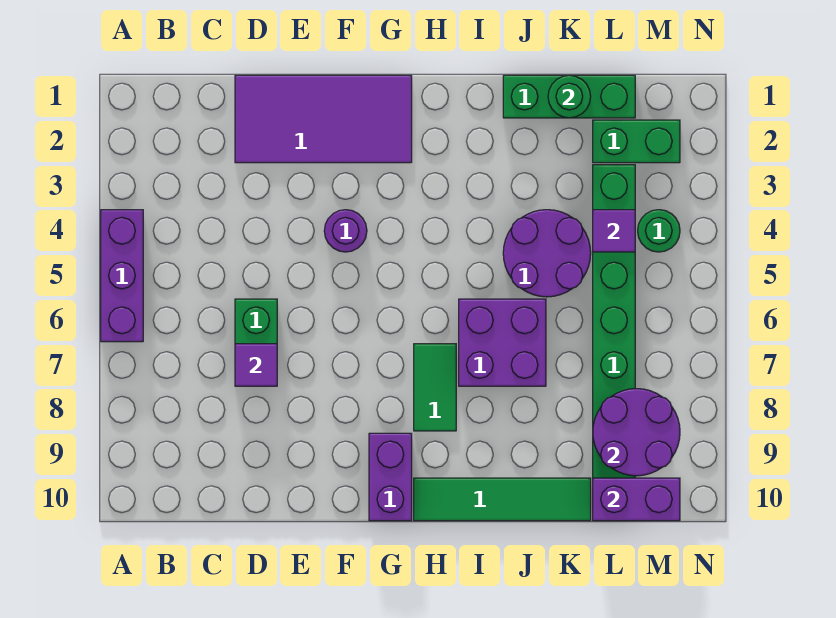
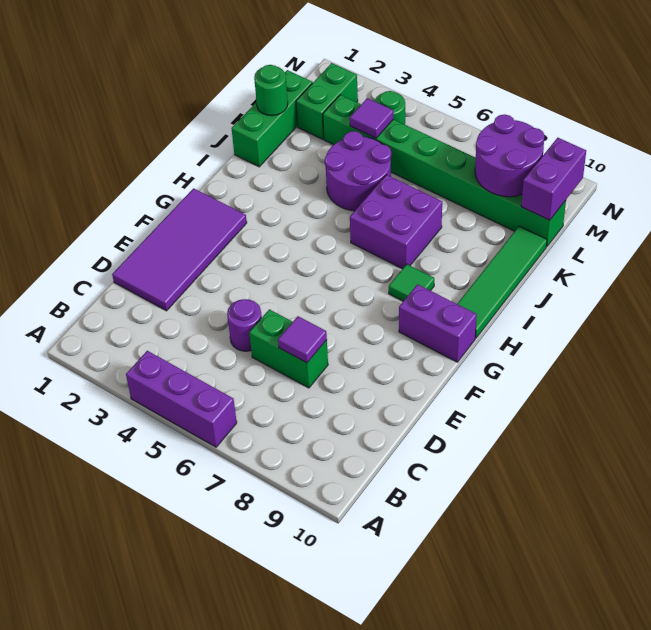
purple 1x1 round brick [324,210,367,252] -> purple 1x1 round brick moved to [227,299,262,351]
green 1x2 tile [414,344,456,431] -> green 1x1 tile [389,264,434,301]

